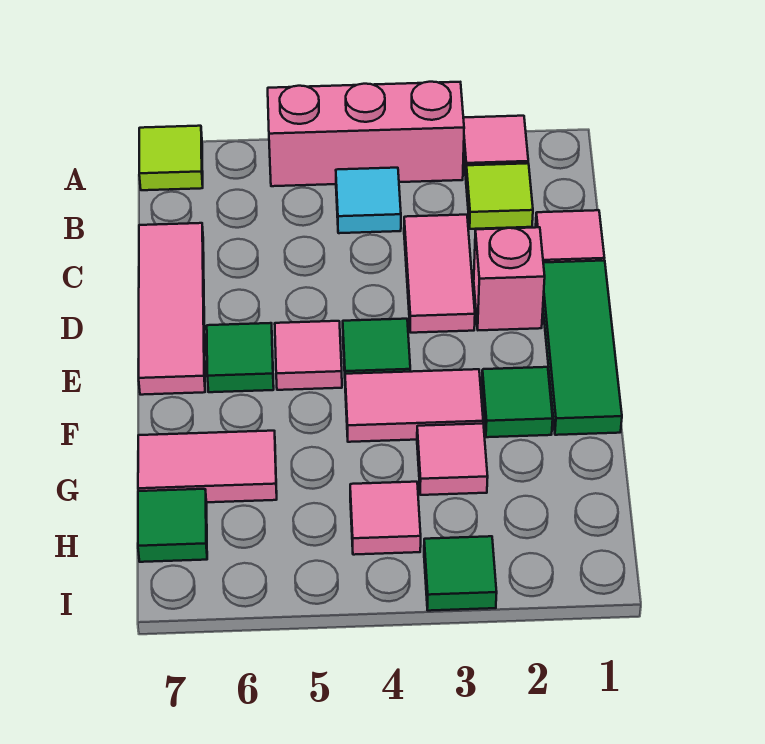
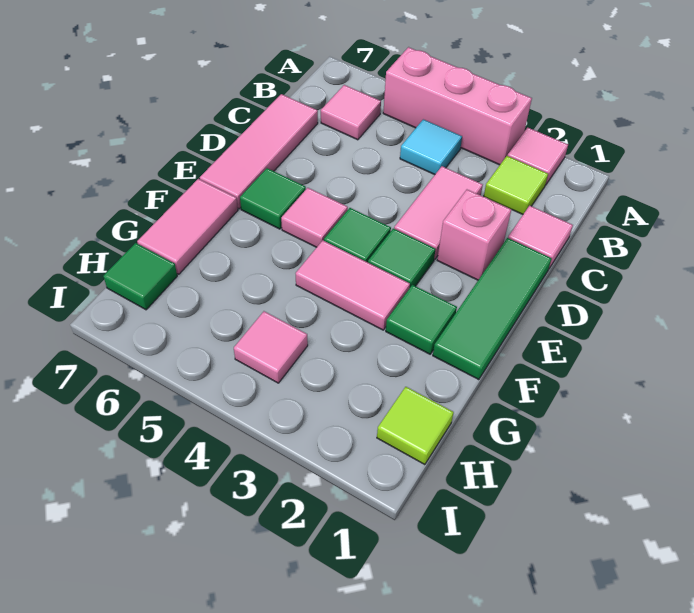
lime 1x1 tile [139,126,203,190] -> lime 1x1 tile moved to [377,387,454,465]
pink 1x1 tile [417,424,488,495] -> pink 1x1 tile moved to [321,85,381,140]
pink 1x2 tile [138,431,277,502] -> pink 1x2 tile turned to [137,179,238,274]
green 1x1 tile [424,536,497,611] -> green 1x1 tile moved to [368,229,436,287]

